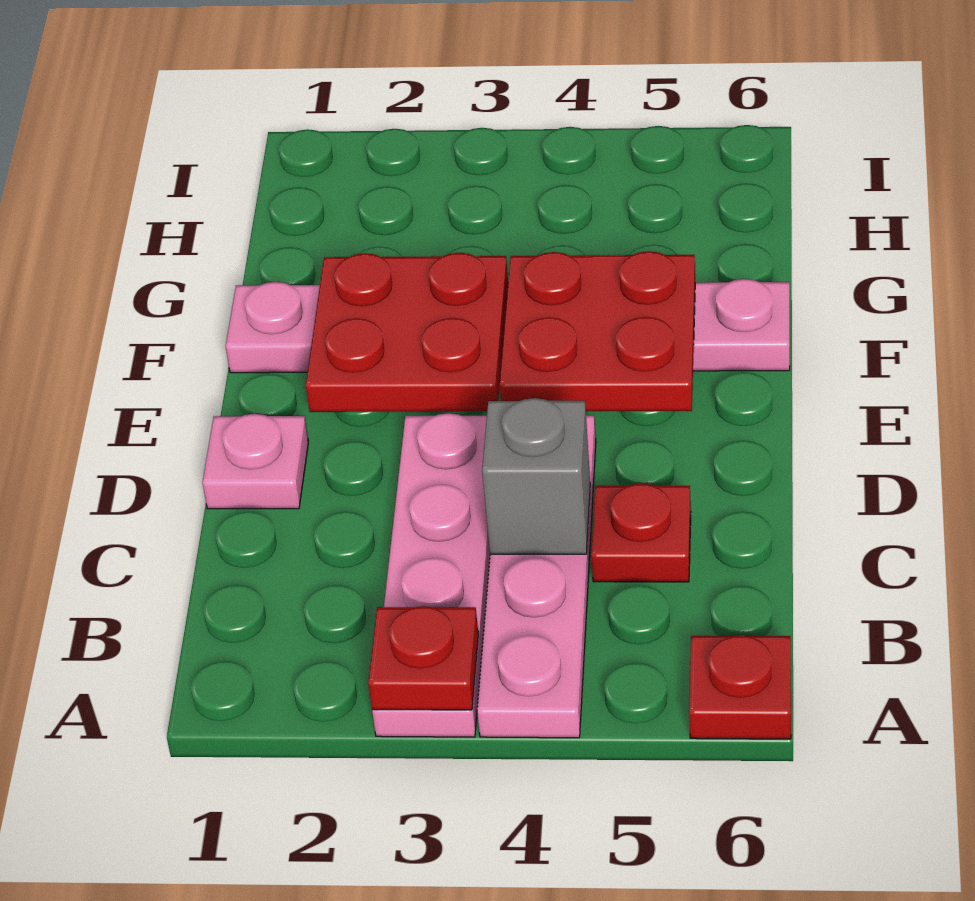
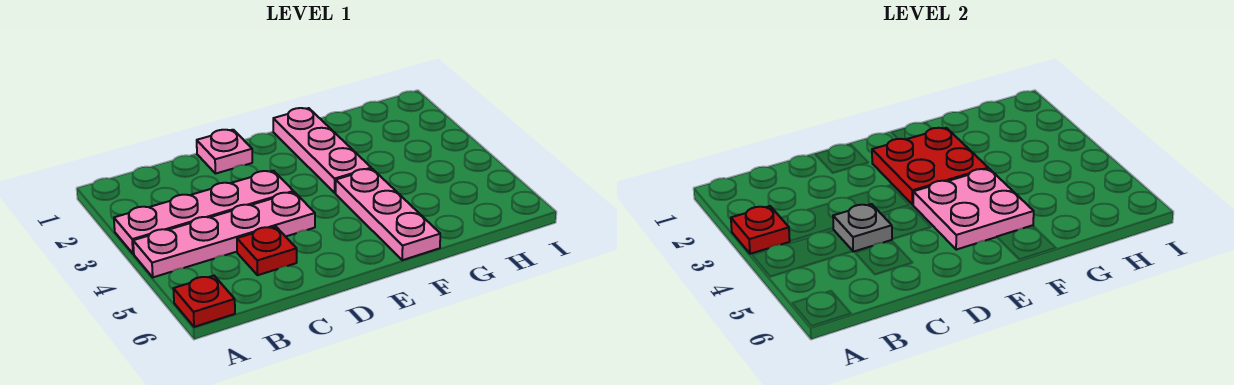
grey 1x1 brick [482,398,590,554] -> grey 1x1 plate [833,204,892,252]
red 2x2 plate [500,251,695,411] -> pink 2x2 plate [913,169,1034,250]

